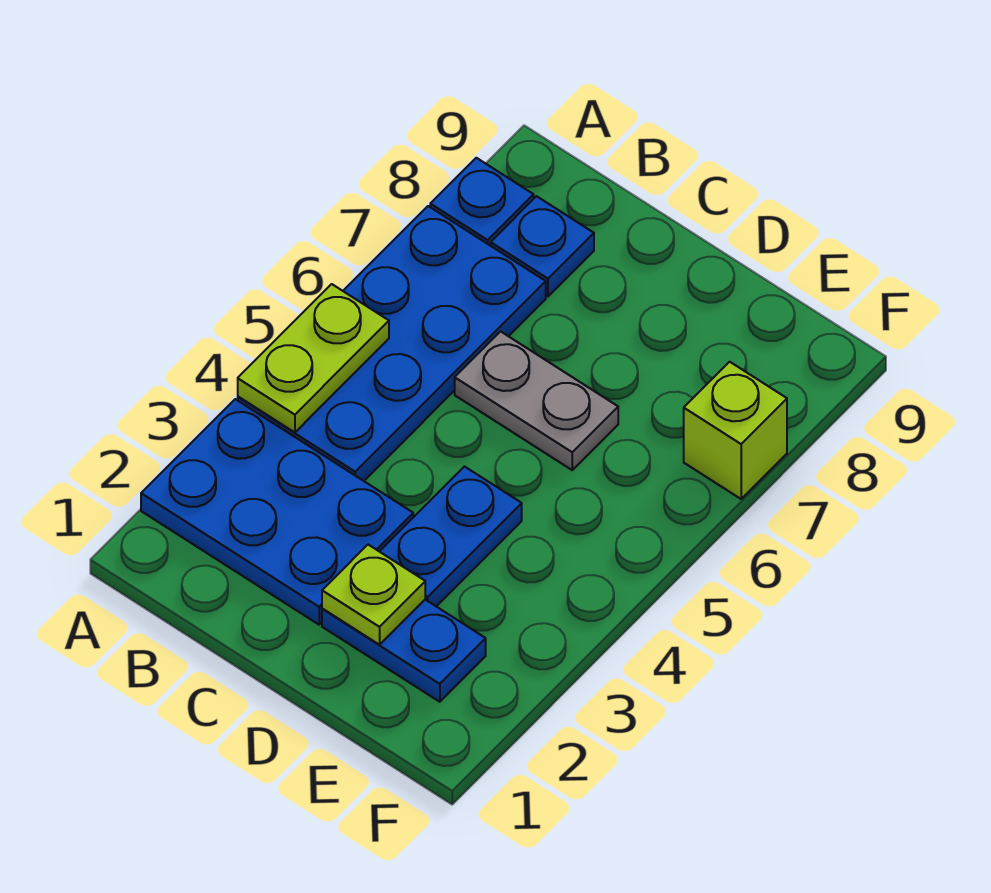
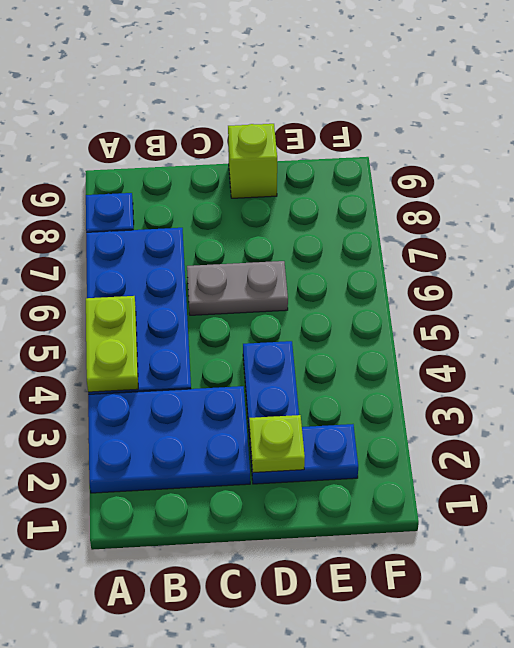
blue 1x1 plate [491,196,594,296] -> none
lime 1x1 brick [684,362,787,499] -> lime 1x1 brick moved to [228,124,277,198]

